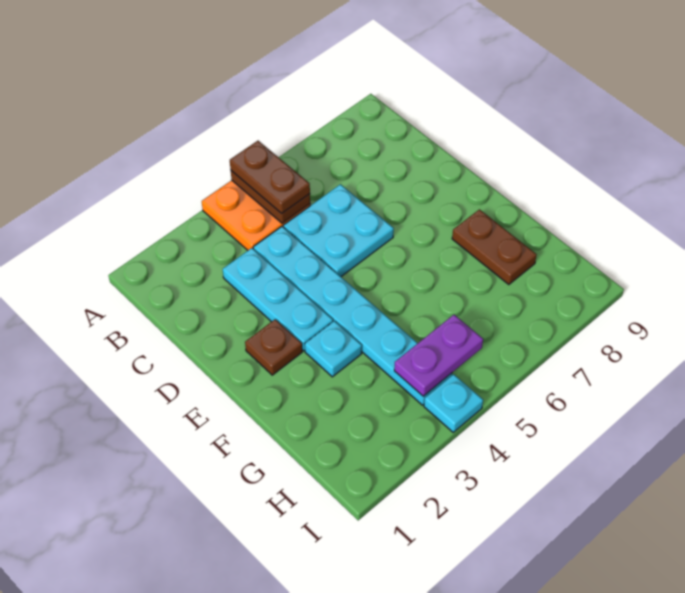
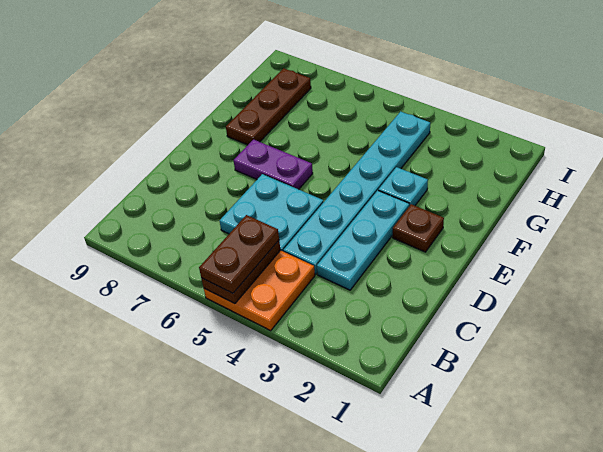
brown 1x2 plate [452,209,537,285] -> brown 1x3 plate [226,68,311,145]
purple 1x2 plate [394,315,483,396] -> purple 1x2 plate moved to [233,139,313,189]
cyan 1x1 plate [424,374,483,432] -> none

